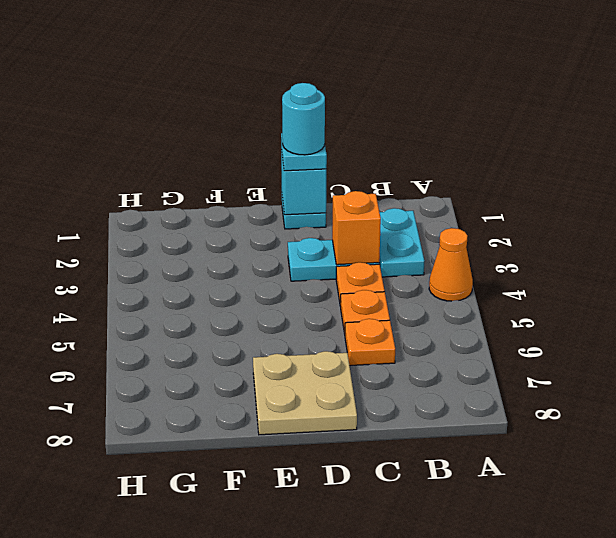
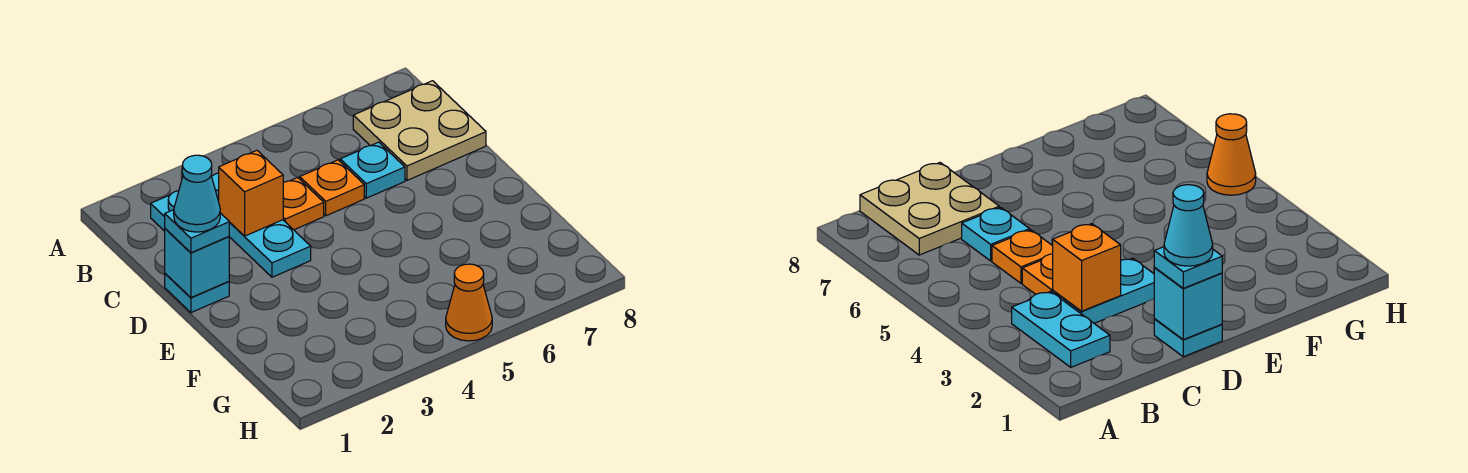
orange 1x1 cone [429,228,473,301] -> orange 1x1 cone moved to [446,264,492,341]
orange 1x1 plate [345,319,395,366] -> cyan 1x1 plate [340,142,405,198]
cyan 1x1 round brick [282,83,325,155] -> cyan 1x1 cone [174,155,220,232]
tan 2x2 plate [253,351,357,435] -> tan 2x2 plate moved to [353,81,486,180]

